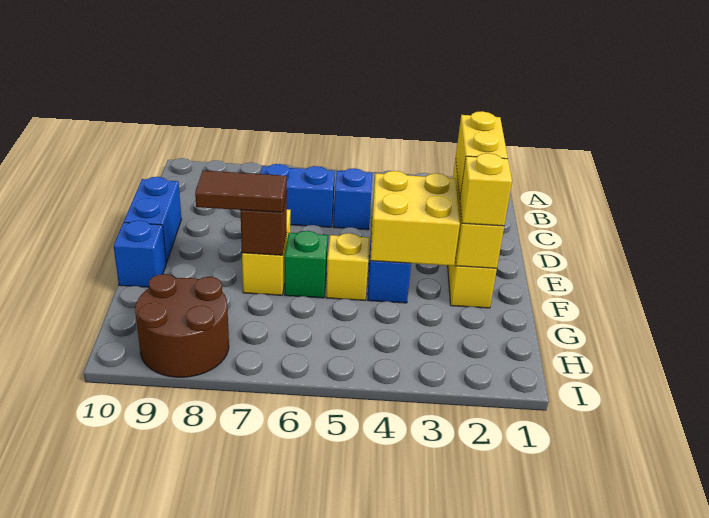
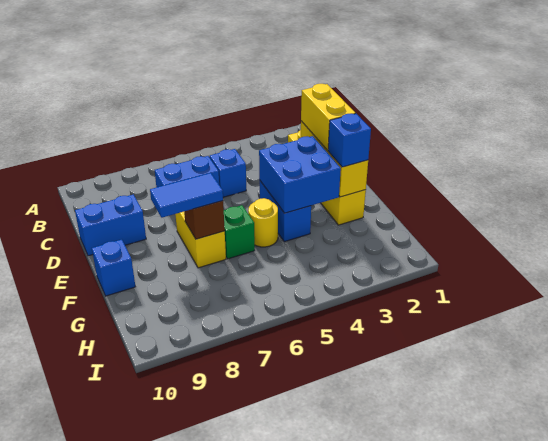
blue 1x2 brick [124,177,181,263] -> blue 1x2 brick turned to [75,194,146,256]
yellow 2x2 brick [370,171,460,266] -> blue 2x2 brick [259,136,341,213]
yellow 1x1 brick [460,153,512,226] -> blue 1x1 brick [328,114,371,167]
yellow 1x1 brick [326,233,369,300] -> yellow 1x1 round brick [248,198,278,247]
brown 1x2 tile [195,171,287,212] -> blue 1x2 tile [150,173,223,218]
brown 2x2 round brick [135,274,229,377] -> none

